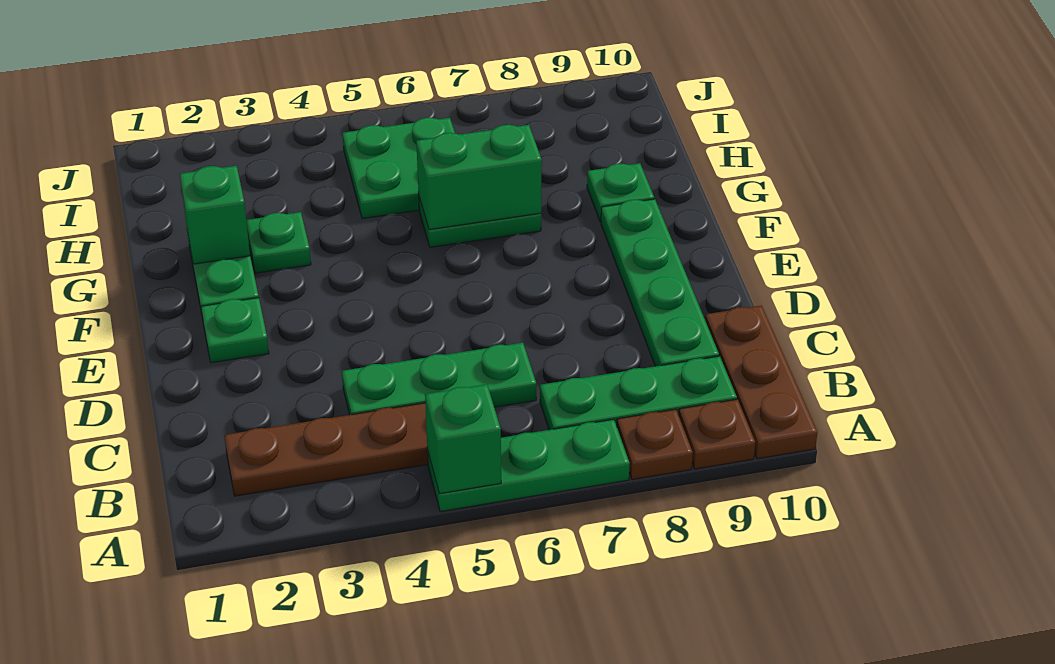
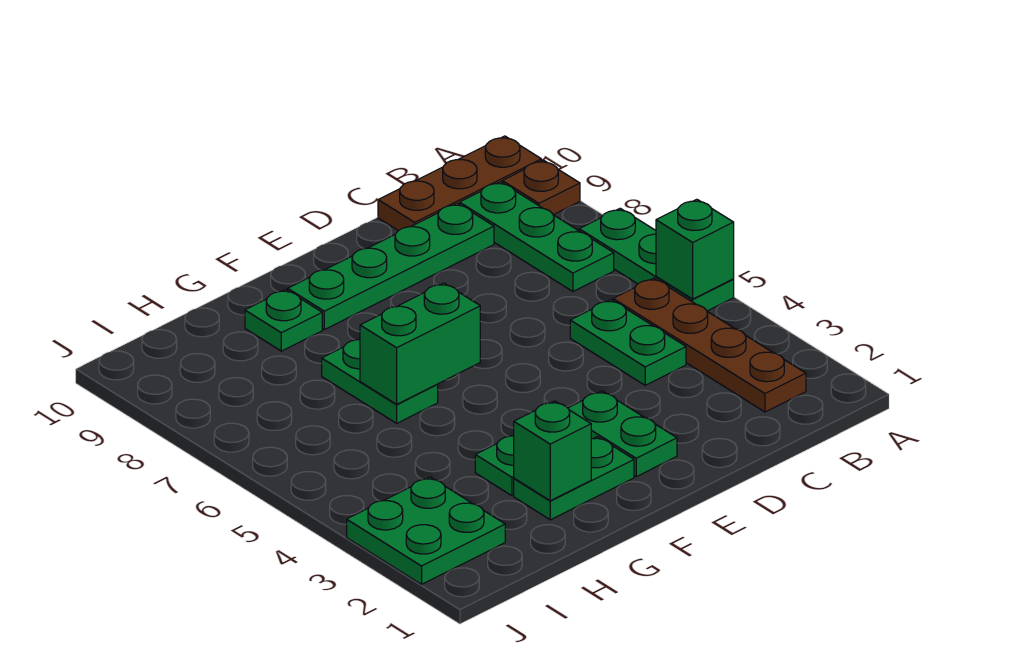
brown 1x1 plate [617,409,693,480] -> none
green 1x3 plate [342,343,536,415] -> green 1x2 plate [570,300,686,385]
green 1x1 plate [201,298,269,363] -> green 1x2 plate [568,391,677,477]
green 1x2 brick [416,125,542,230] -> green 1x2 brick turned to [360,283,480,404]
green 2x2 plate [343,118,455,219] -> green 2x2 plate moved to [347,477,505,584]

